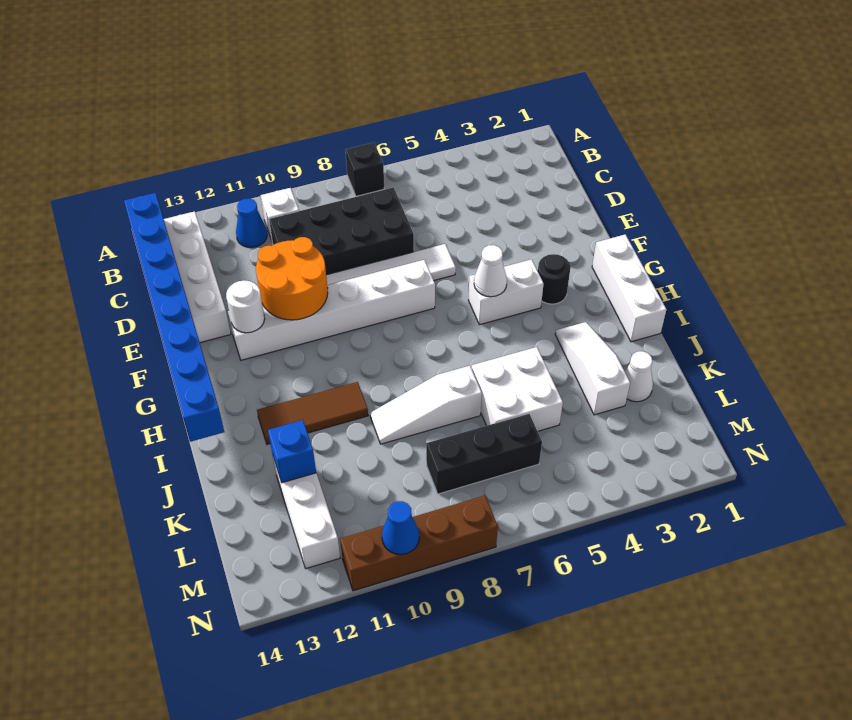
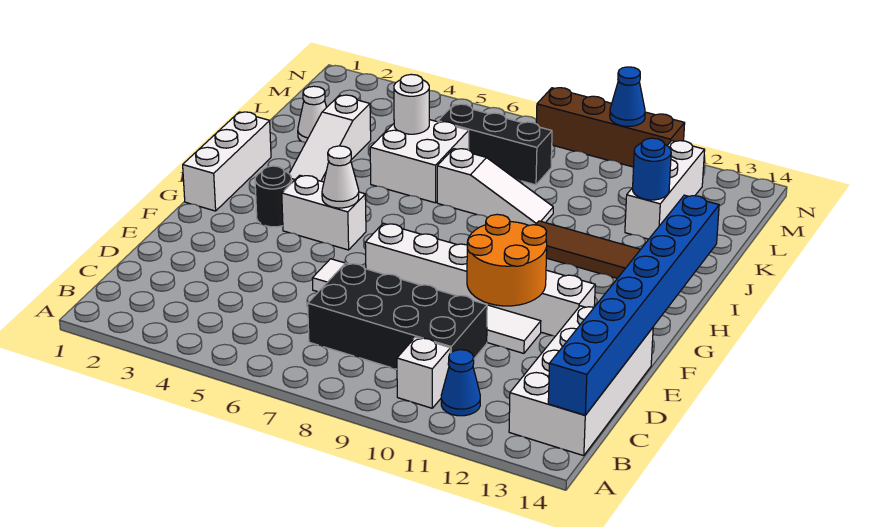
black 1x1 brick [345,143,384,196] -> none
white 1x1 round brick [226,280,265,333] -> white 1x1 round brick moved to [394,74,429,134]
blue 1x1 brick [268,420,316,483] -> blue 1x1 round brick [633,138,671,200]

